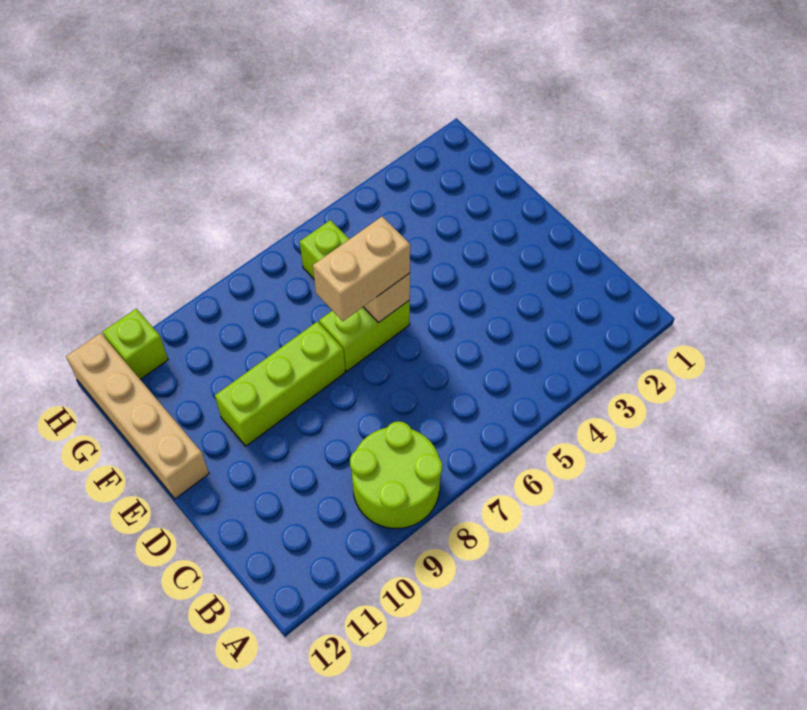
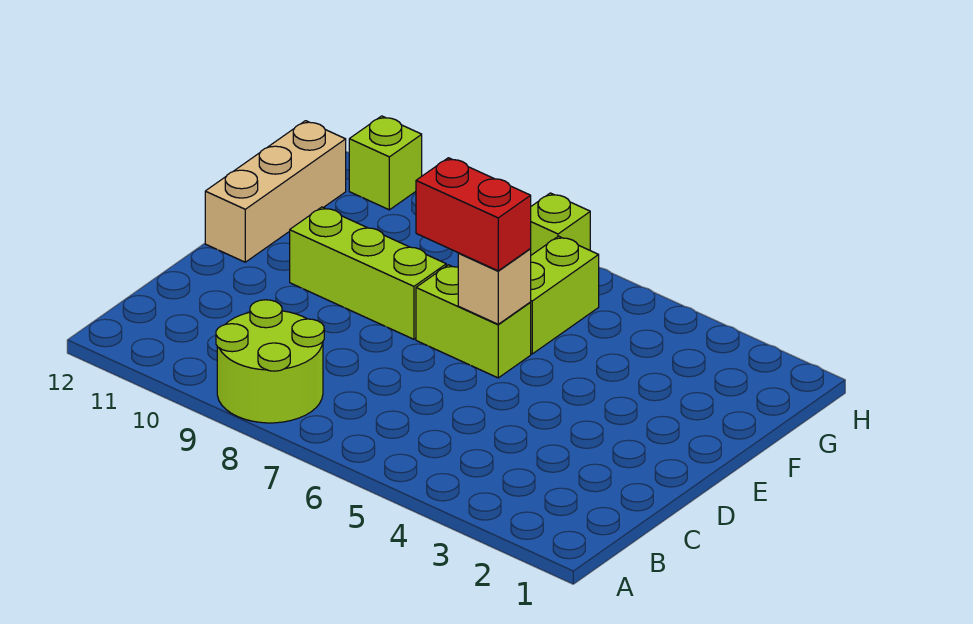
tan 1x2 brick [313,217,410,321] -> red 1x2 brick [416,158,531,271]
tan 1x4 brick [66,333,209,499] -> tan 1x3 brick [205,121,346,262]
none -> lime 1x1 brick [530,193,590,255]

